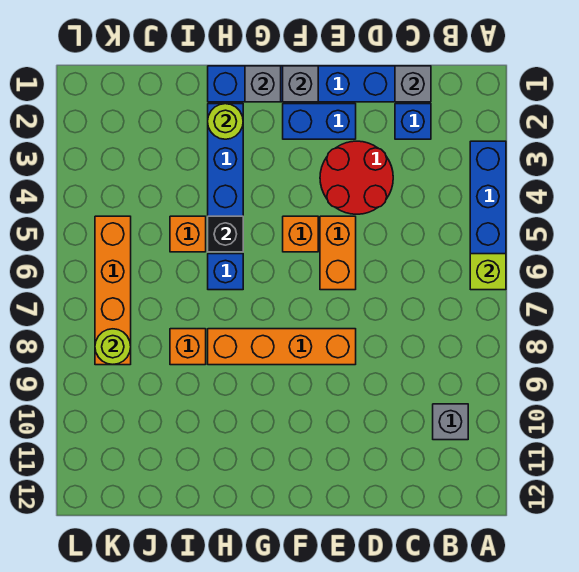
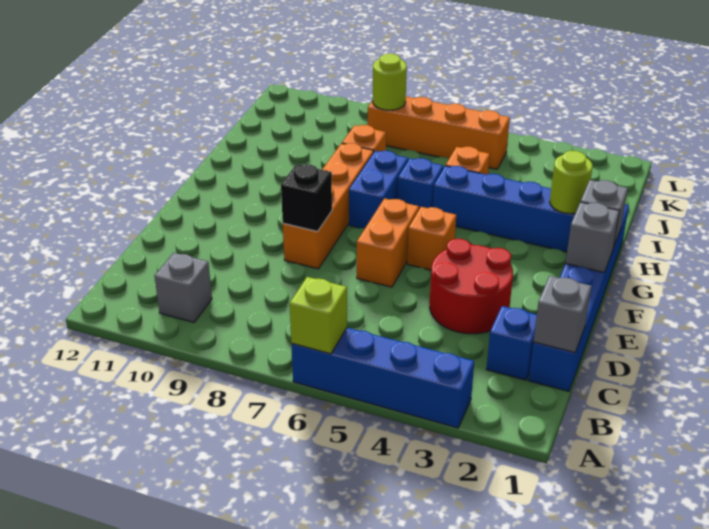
blue 1x2 brick [283,104,356,139] -> blue 1x2 brick moved to [349,150,408,229]
orange 1x2 brick [320,216,356,290] -> orange 1x2 brick turned to [357,198,419,287]
black 1x1 brick [208,216,243,252] -> black 1x1 brick moved to [281,164,332,232]

